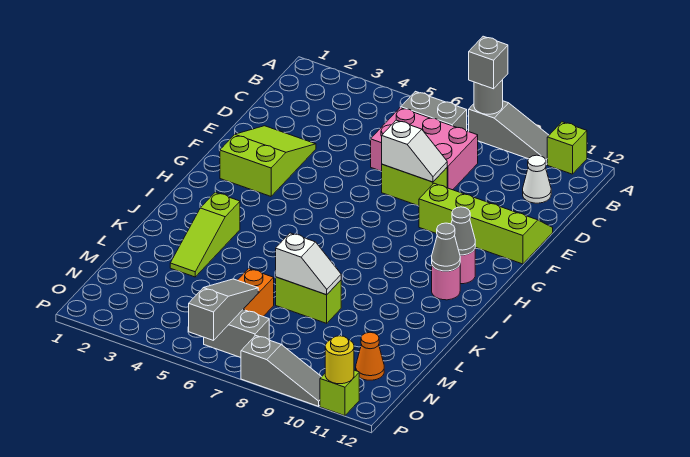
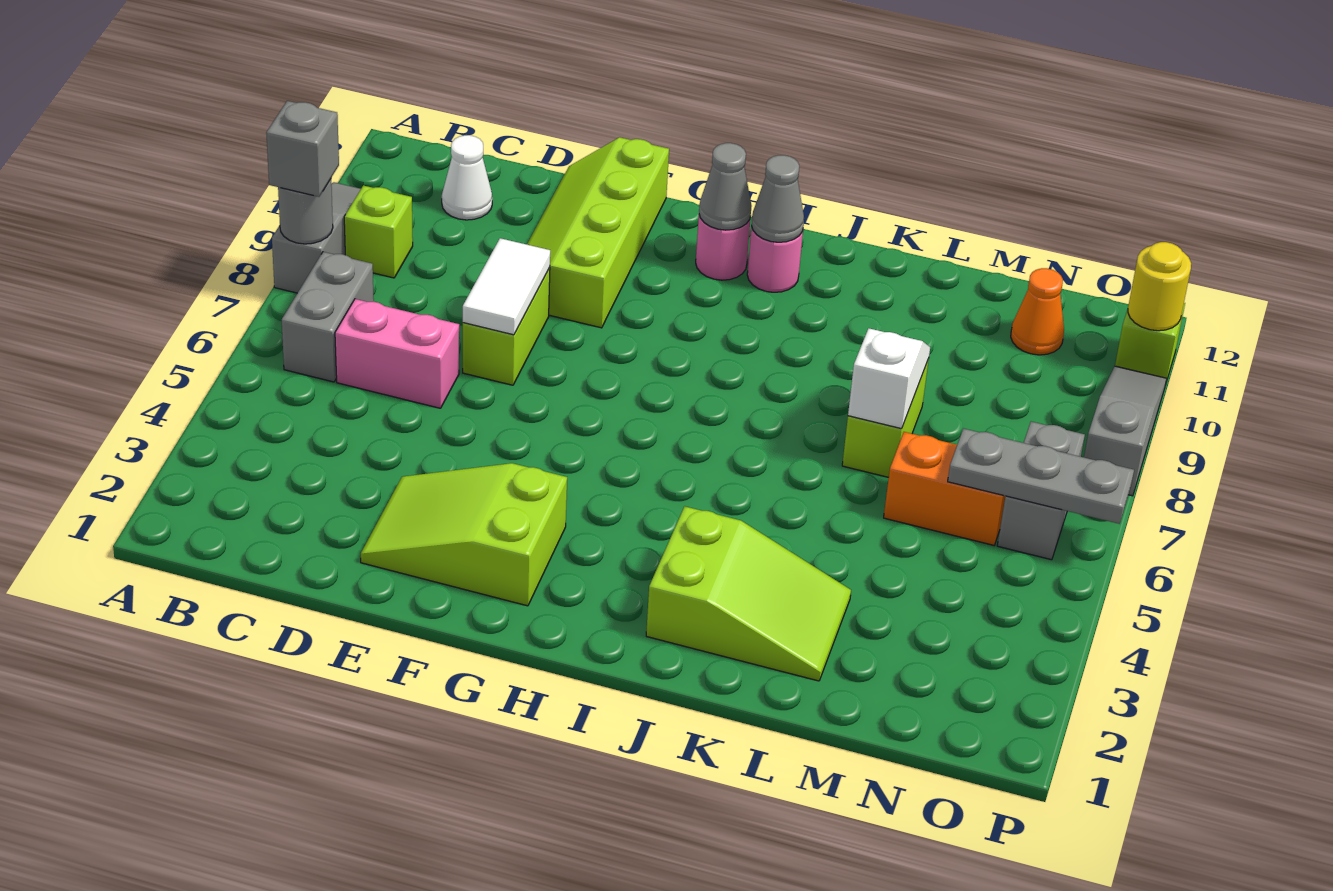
lime 1x1 brick [547,122,587,174] -> lime 1x1 brick moved to [344,185,413,278]
pink 2x3 brick [371,107,478,190] -> pink 1x2 brick [335,299,459,408]
white 1x2 slope [382,120,447,182] -> white 1x2 tile [463,238,550,335]
lime 1x3 slope [170,192,240,277] -> lime 2x3 slope [646,506,851,681]
grey 1x3 slope [189,279,258,341] -> grey 1x3 plate [948,428,1134,524]

